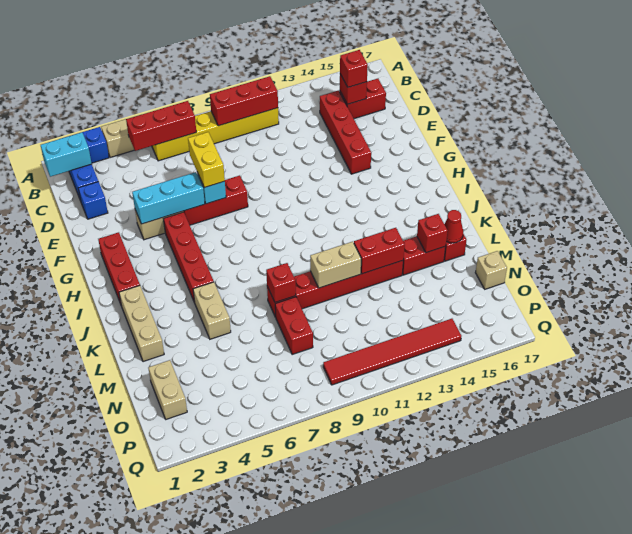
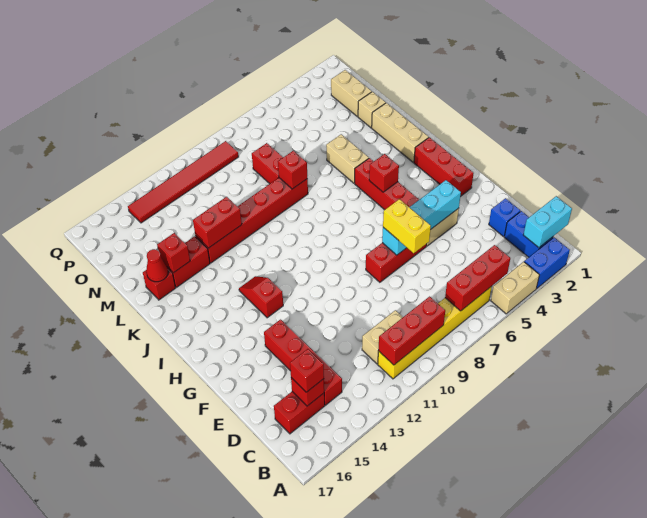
none -> red 1x2 slope [239,276,283,318]
none -> red 1x1 brick [369,154,399,192]
tan 1x2 brick [310,242,361,288] -> tan 1x2 brick moved to [362,310,403,364]
tan 1x1 brick [475,251,507,289] -> tan 1x1 brick moved to [358,92,386,128]

